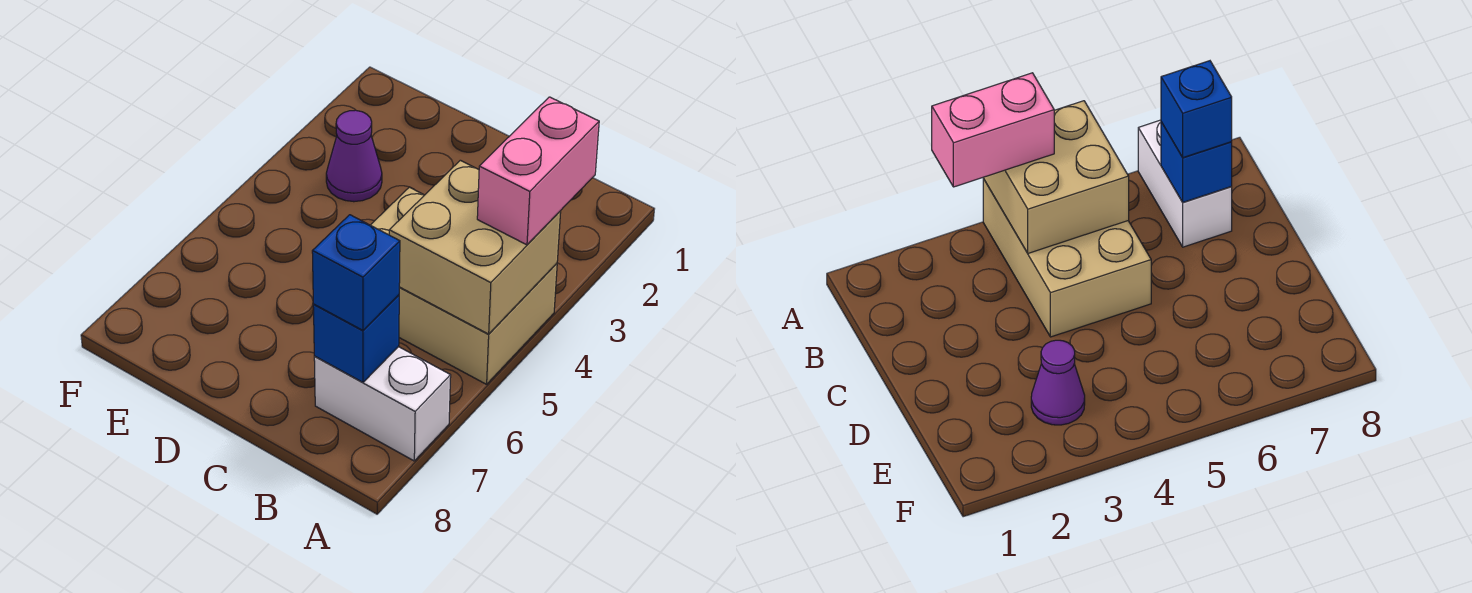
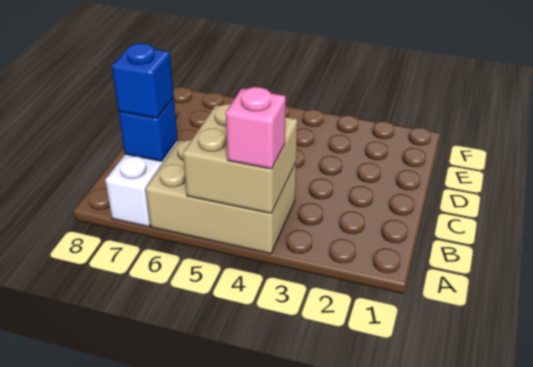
pink 1x2 brick [477,97,599,245] -> pink 1x1 brick [226,87,286,169]
tan 2x3 brick [371,187,557,384] -> tan 2x3 brick turned to [146,140,296,254]
purple 1x1 cone [326,110,382,202] -> none

